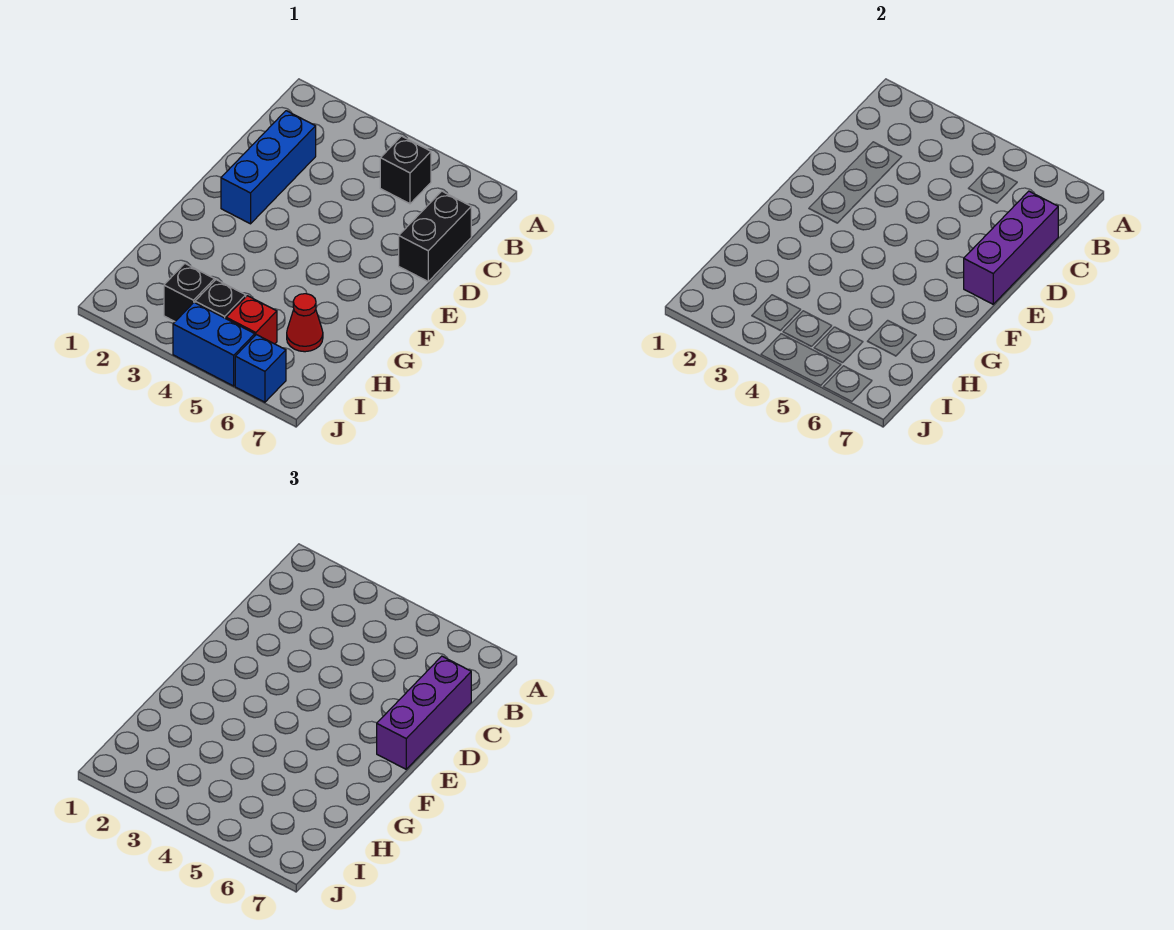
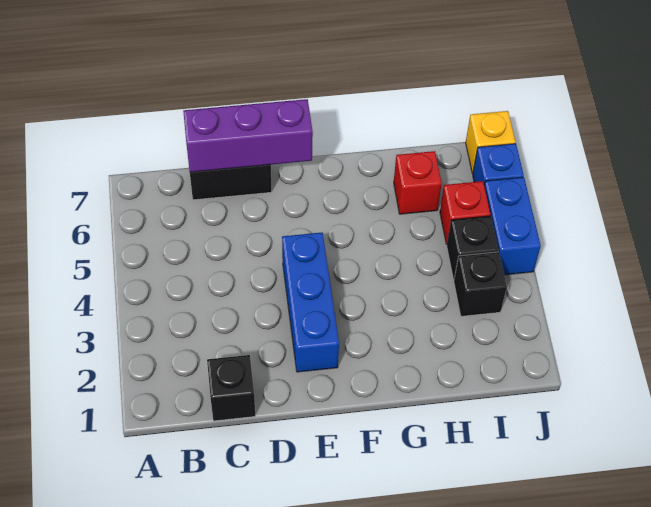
black 1x1 brick [380,136,431,204] -> black 1x1 brick moved to [207,355,255,421]
blue 1x3 brick [221,111,316,224] -> blue 1x3 brick turned to [282,232,339,372]
purple 1x3 brick [377,656,471,769] -> none
red 1x1 cone [287,294,323,352] -> red 1x1 brick [394,151,442,214]
none -> yellow 1x1 brick [466,111,516,173]

